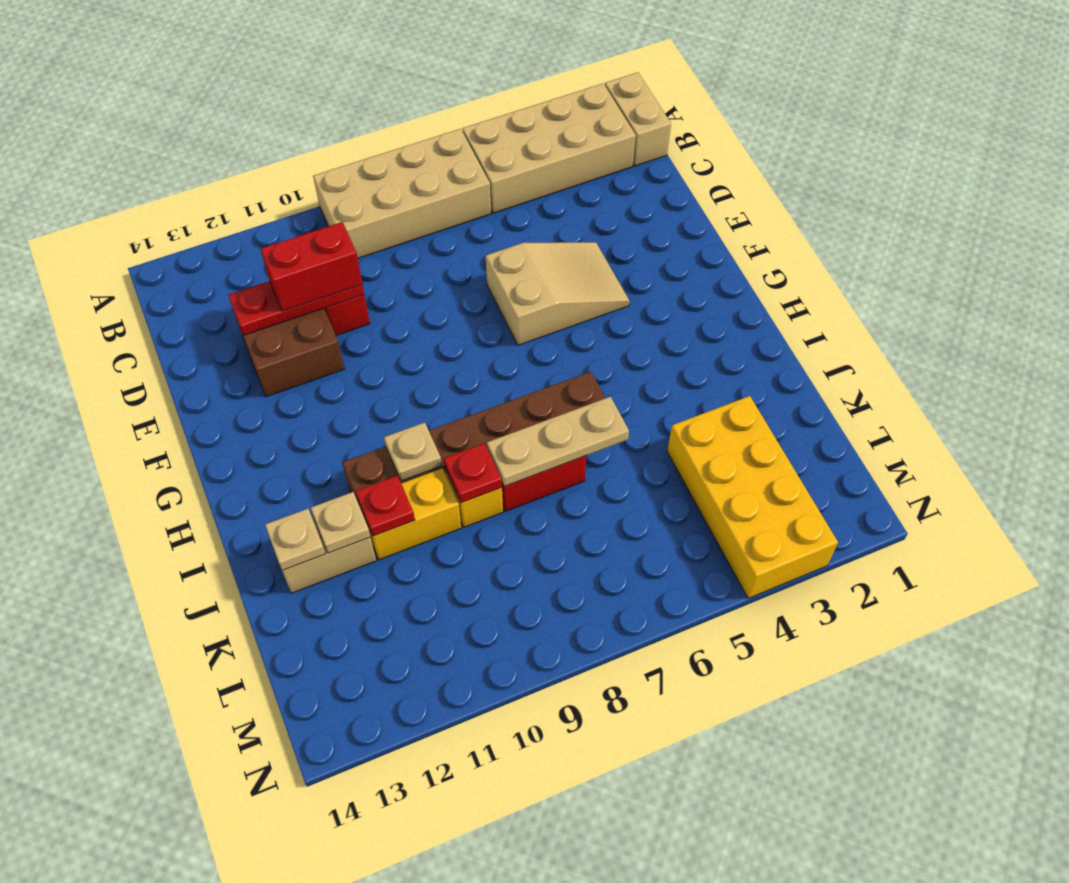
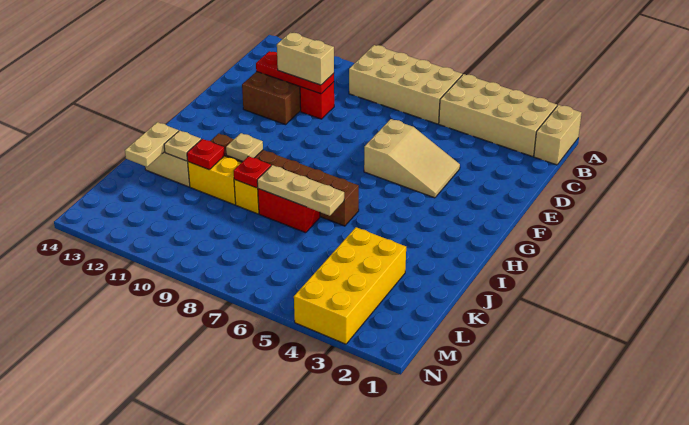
red 1x2 brick [261,222,362,311] -> tan 1x2 brick [277,33,334,85]
tan 1x1 plate [265,509,325,570] -> tan 1x2 plate [125,122,179,167]

